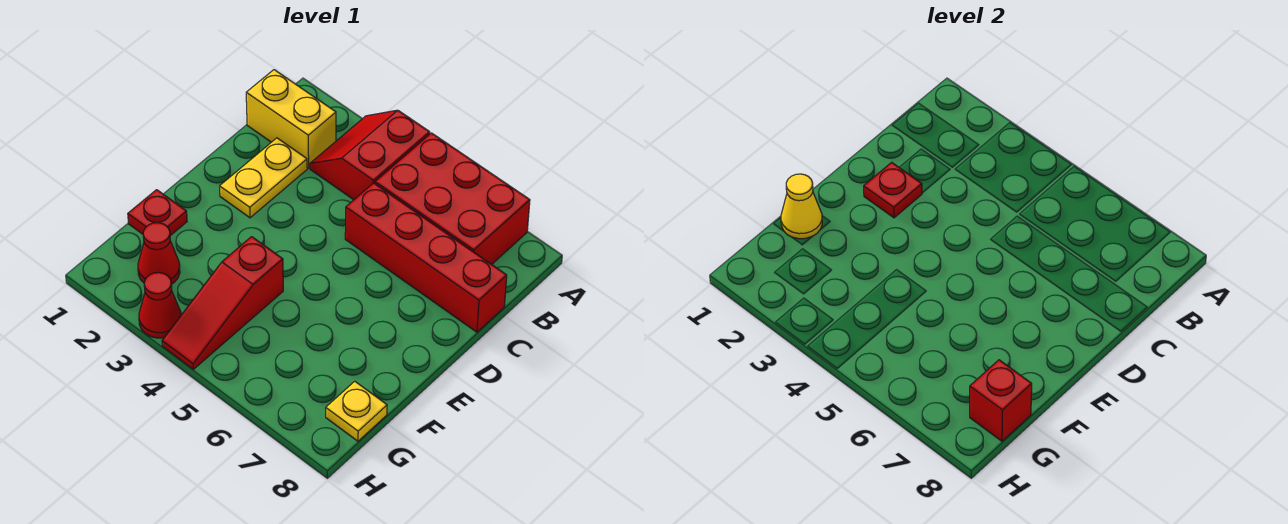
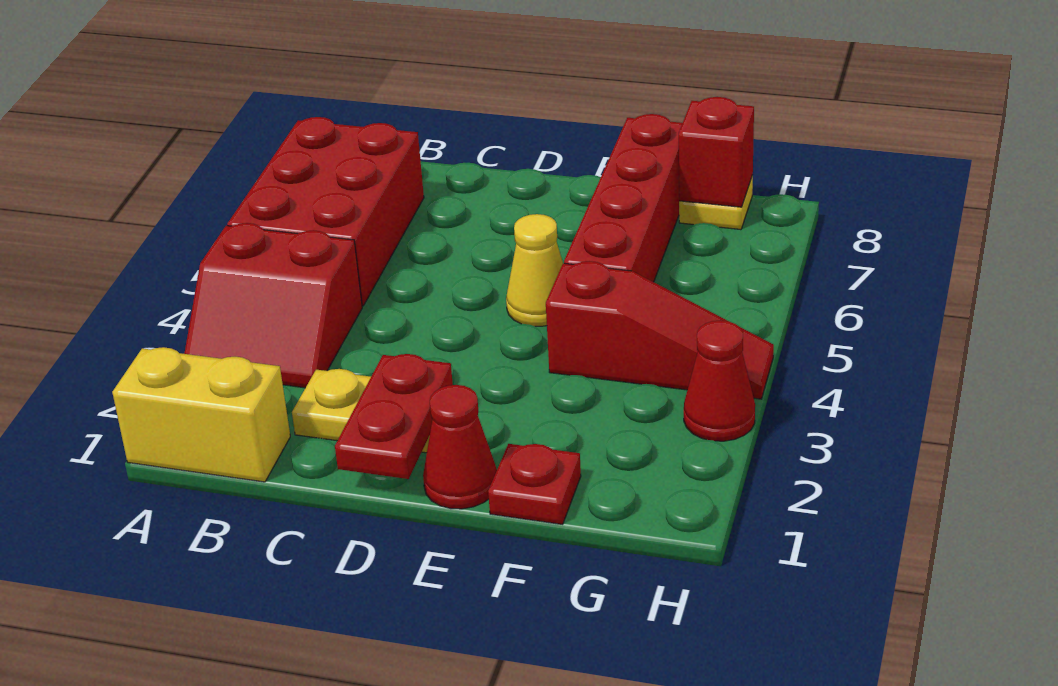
yellow 1x2 brick [246,70,336,168] -> yellow 1x2 brick turned to [112,347,290,482]
red 1x4 brick [345,183,507,332] -> red 1x4 brick moved to [564,114,682,282]
red 1x1 plate [864,162,922,218] -> red 1x2 plate [335,354,453,479]
yellow 1x1 cone [781,174,822,239] -> yellow 1x1 cone moved to [506,214,563,326]
red 1x1 cone [138,223,180,284] -> red 1x1 cone moved to [423,385,497,509]

